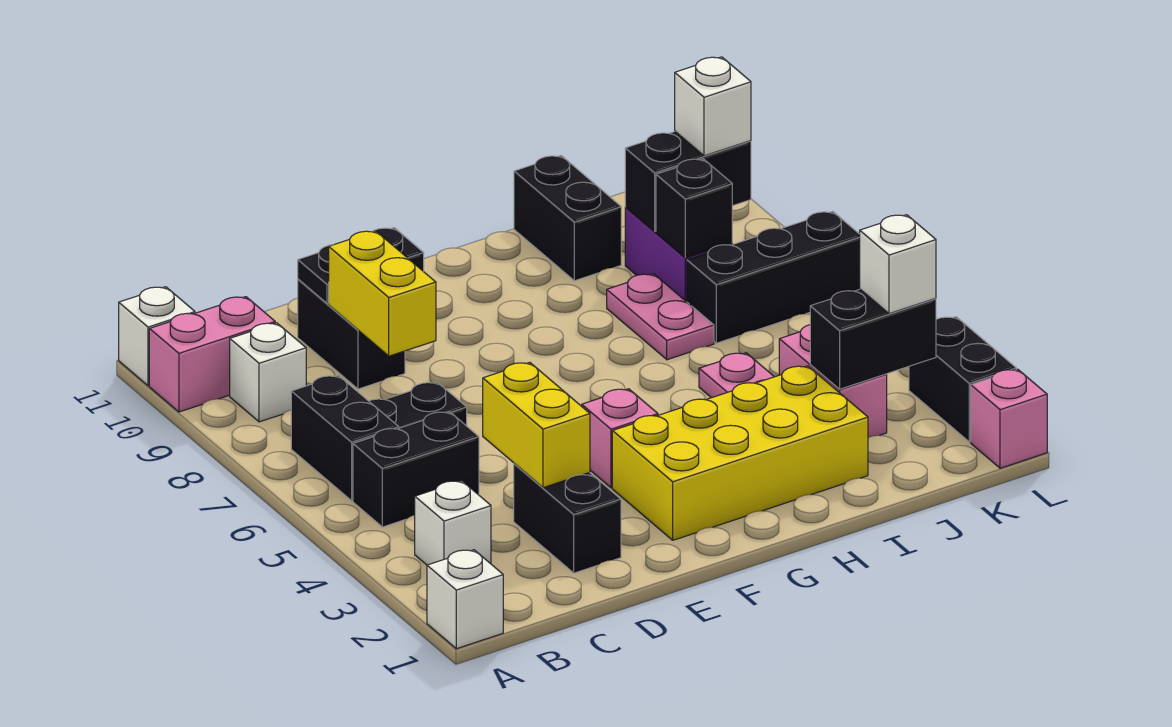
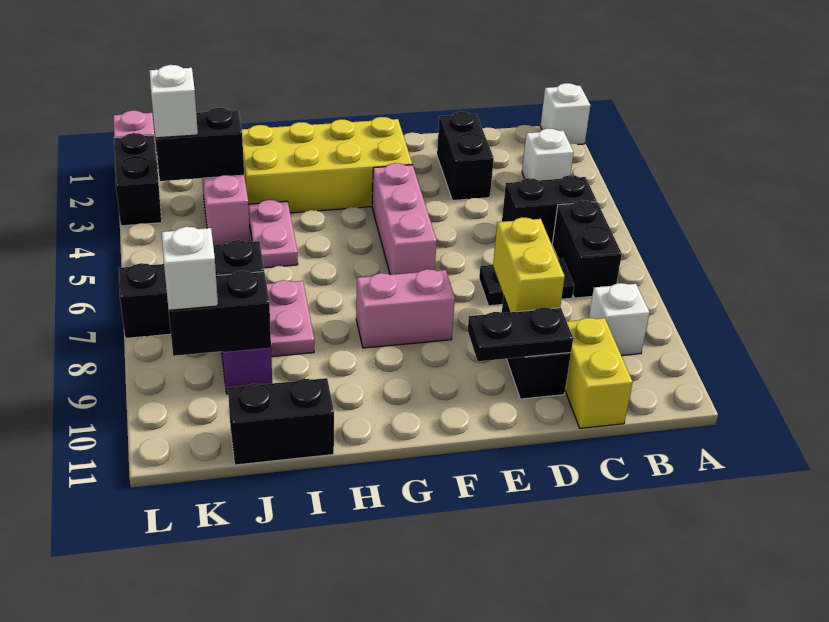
pink 1x2 brick [149,297,275,412] -> pink 1x2 brick moved to [356,269,455,348]
white 1x1 brick [119,287,195,386] -> none
yellow 1x2 brick [483,362,590,488] -> yellow 1x2 brick moved to [565,318,633,428]
pink 1x1 brick [582,389,658,488] -> pink 1x3 brick [372,163,437,275]
black 1x2 brick [514,156,621,281] -> black 1x2 brick turned to [228,378,334,465]

